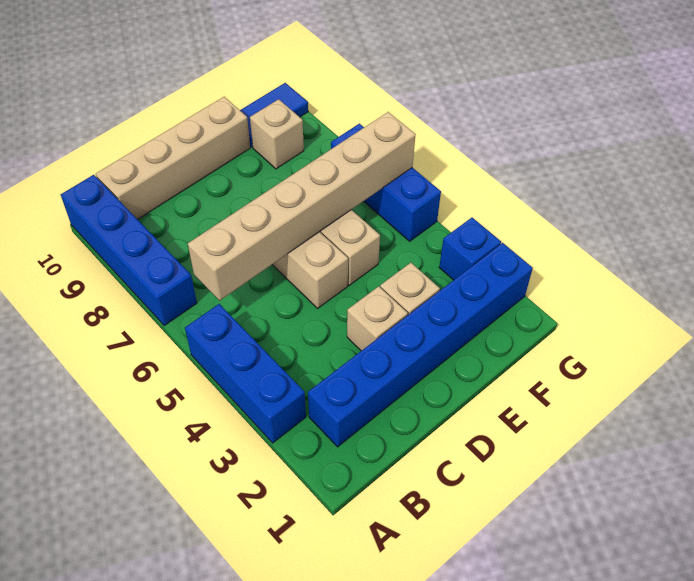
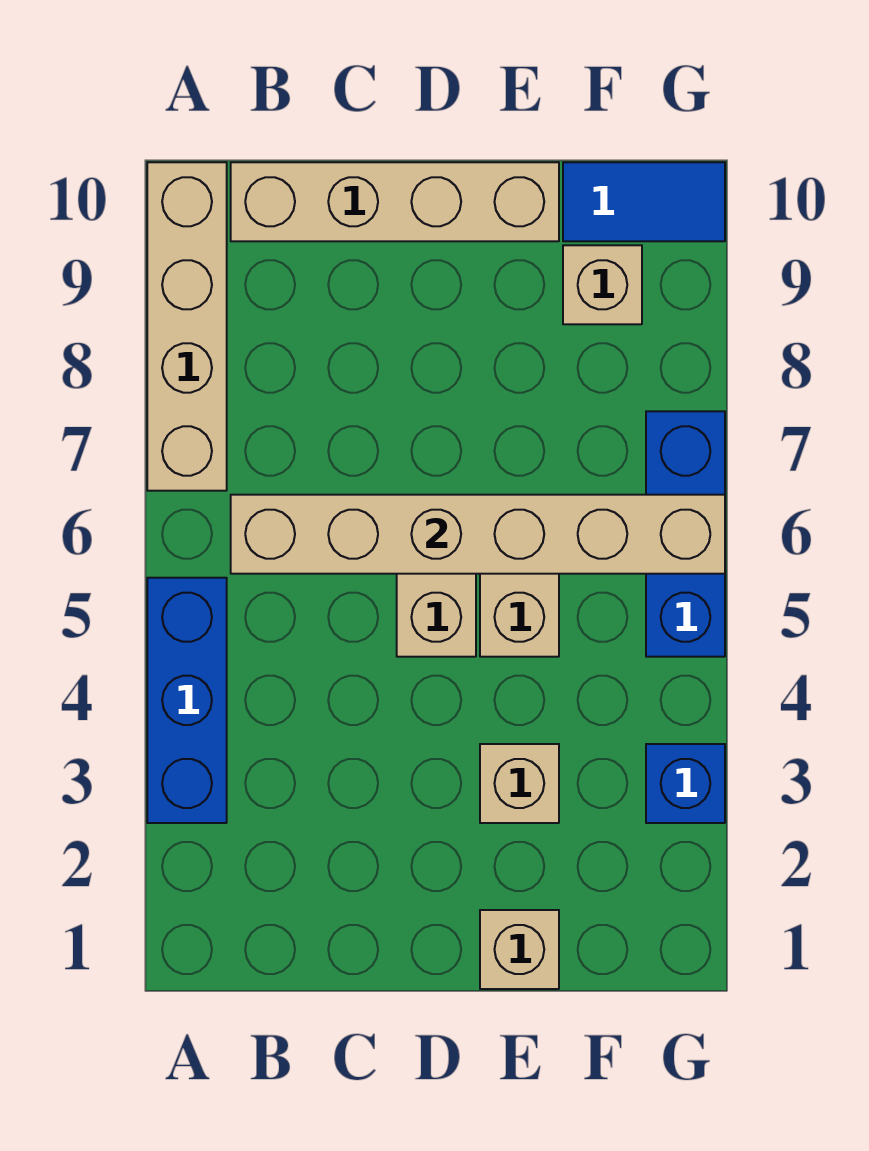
blue 1x4 brick [61,175,197,326] -> tan 1x4 brick [147,162,227,491]
blue 1x6 brick [308,243,533,447] -> none
tan 1x1 brick [347,286,408,351] -> tan 1x1 brick moved to [480,910,559,989]

